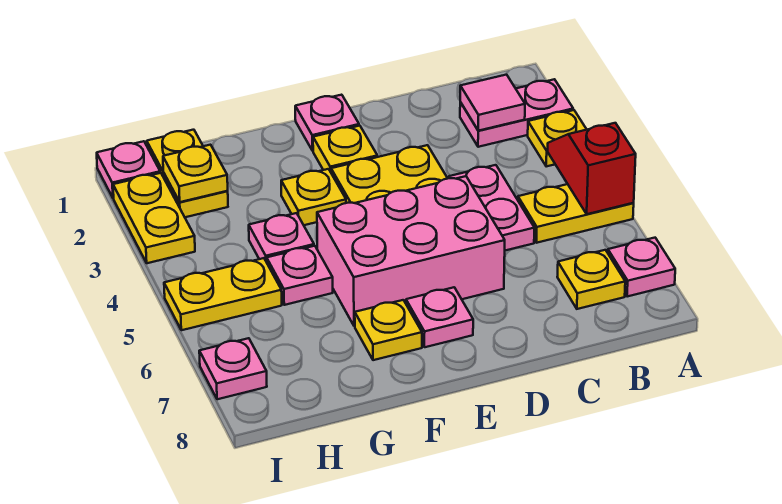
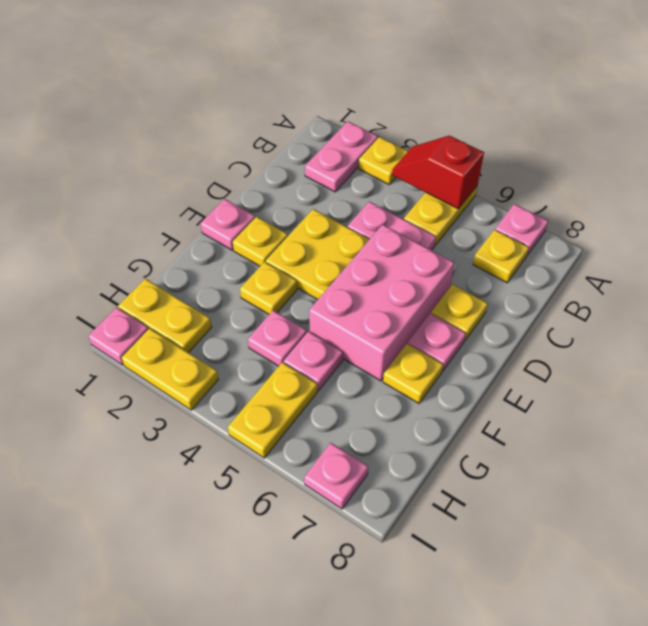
pink 1x1 tile [460,75,525,131] -> none
yellow 1x1 plate [163,145,228,202] -> yellow 1x1 plate moved to [431,284,488,340]

